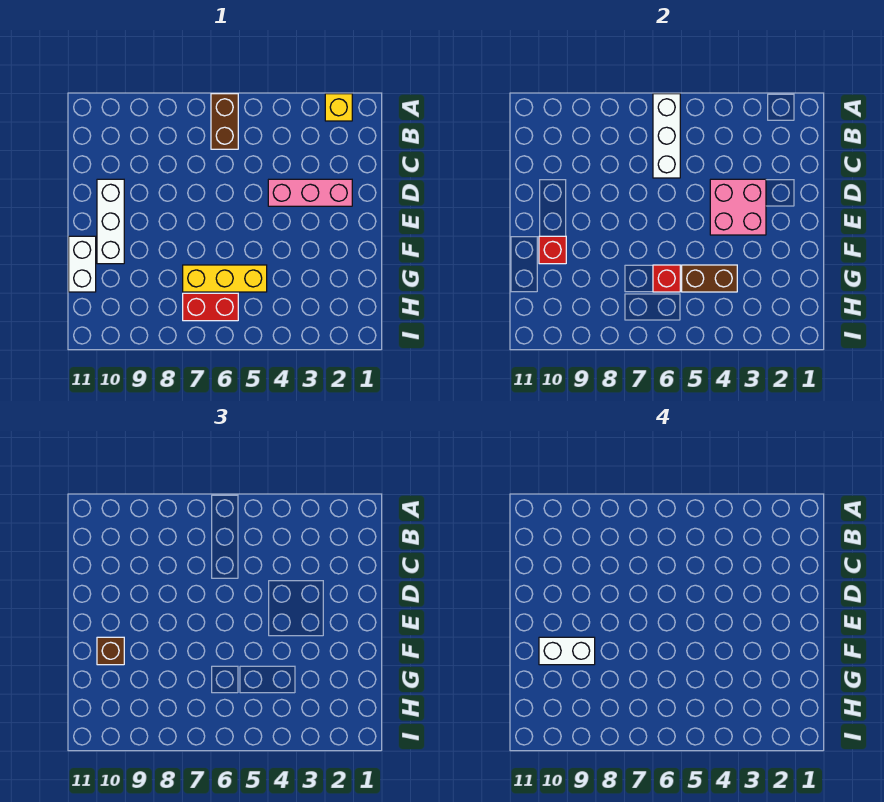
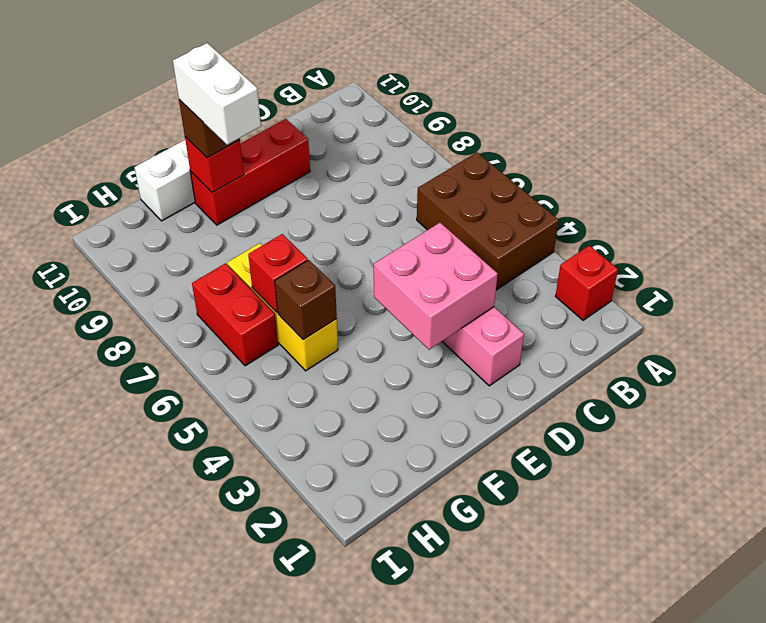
yellow 1x1 brick [325,94,352,121] -> red 1x1 brick [555,245,618,320]
brown 1x2 brick [211,94,238,149] -> brown 2x3 brick [417,152,559,290]
white 1x3 brick [653,94,680,178] -> none
white 1x3 brick [97,179,124,264] -> red 1x3 brick [190,119,310,225]
brown 1x2 brick [682,265,737,292] -> brown 1x1 brick [275,260,337,340]

